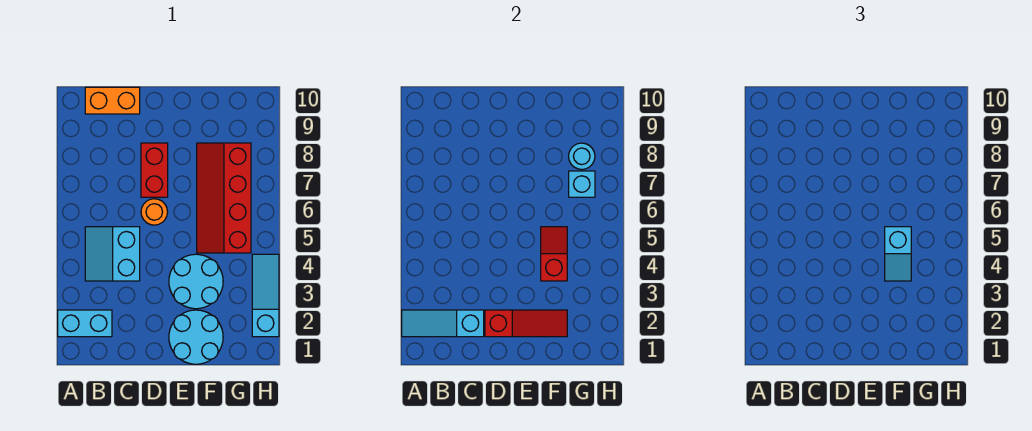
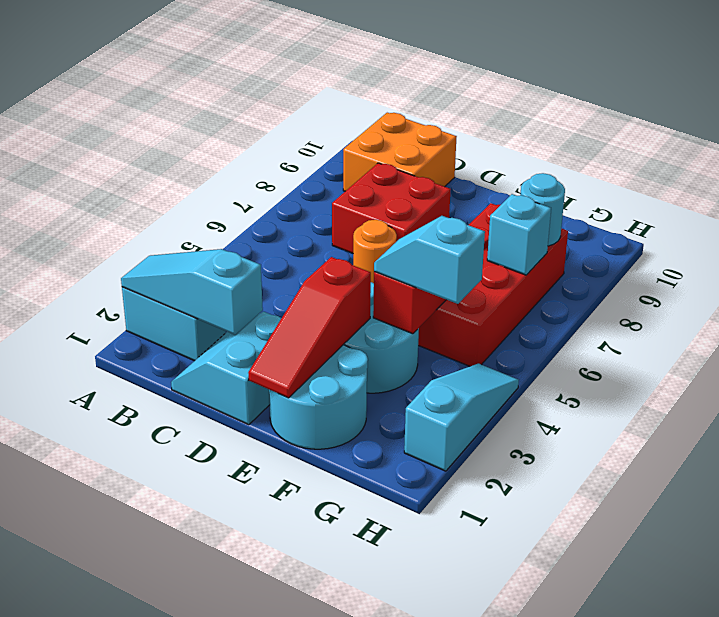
cyan 2x2 slope [85,227,140,281] -> cyan 2x2 slope moved to [171,312,281,425]
orange 1x2 brick [85,87,140,114] -> orange 2x2 brick [343,113,457,191]
red 1x3 slope [485,310,567,337] -> red 1x3 slope turned to [248,257,371,398]
red 1x2 brick [141,143,168,197] -> red 2x2 brick [332,163,451,253]
cyan 1x2 slope [885,227,911,281] -> cyan 1x2 slope turned to [374,216,485,304]
red 2x4 slope [197,143,251,253] -> red 2x4 brick [418,203,568,366]

